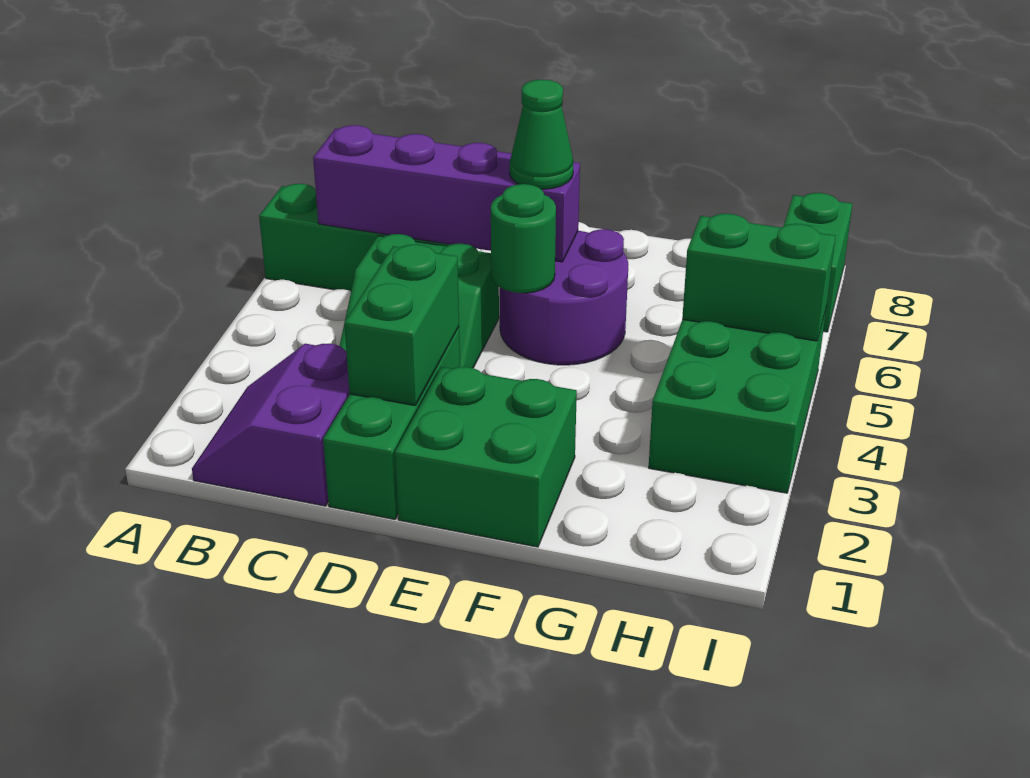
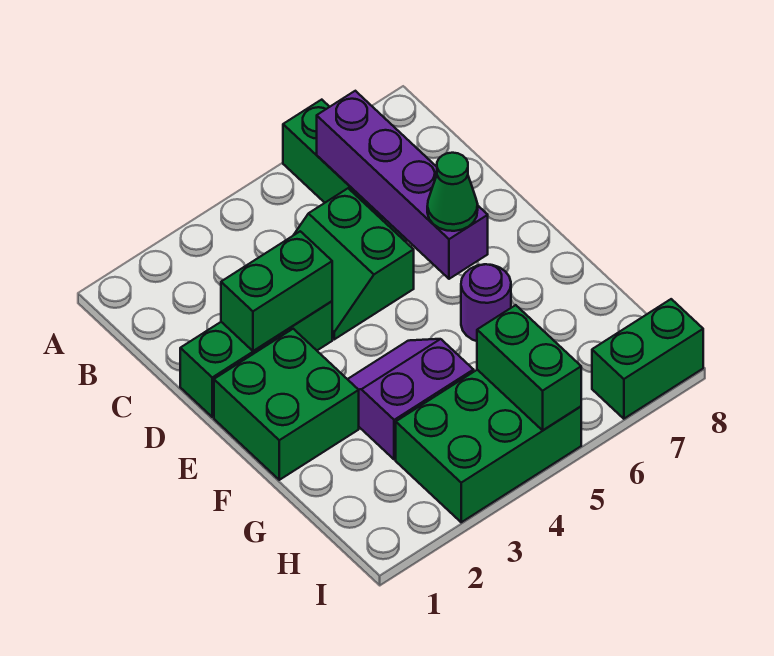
purple 2x2 slope [192,344,350,506] -> purple 2x2 slope moved to [348,339,474,460]
purple 2x2 round brick [500,229,628,365] -> purple 1x1 round brick [461,264,511,341]
green 1x1 round brick [491,184,556,293] -> none

